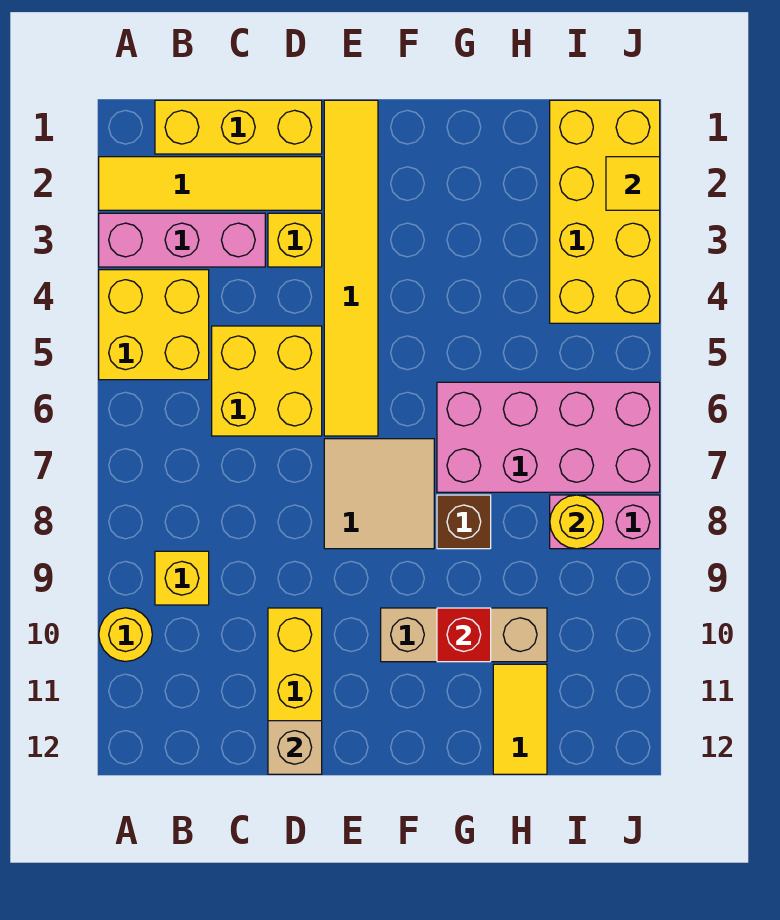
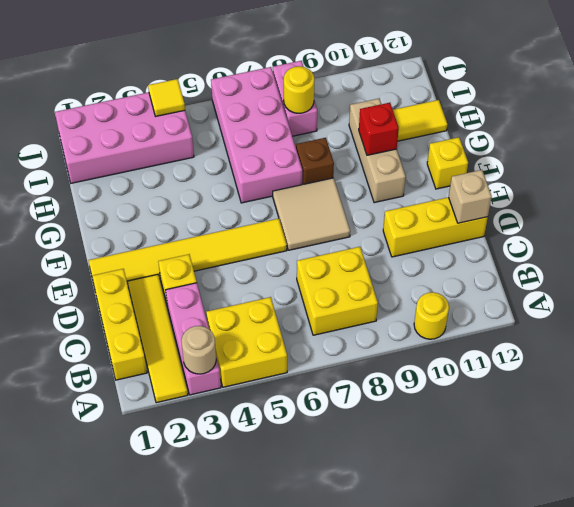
none -> tan 1x1 round brick [181,326,216,374]
yellow 1x1 brick [155,551,209,605] -> yellow 1x1 brick moved to [427,137,468,189]
yellow 2x2 brick [212,326,322,436] -> yellow 2x2 brick moved to [297,247,378,335]
yellow 2x4 brick [550,100,660,323] -> pink 2x4 brick [55,92,194,183]
yellow 1x1 tile [606,157,660,210] -> yellow 1x1 tile moved to [148,79,185,116]

